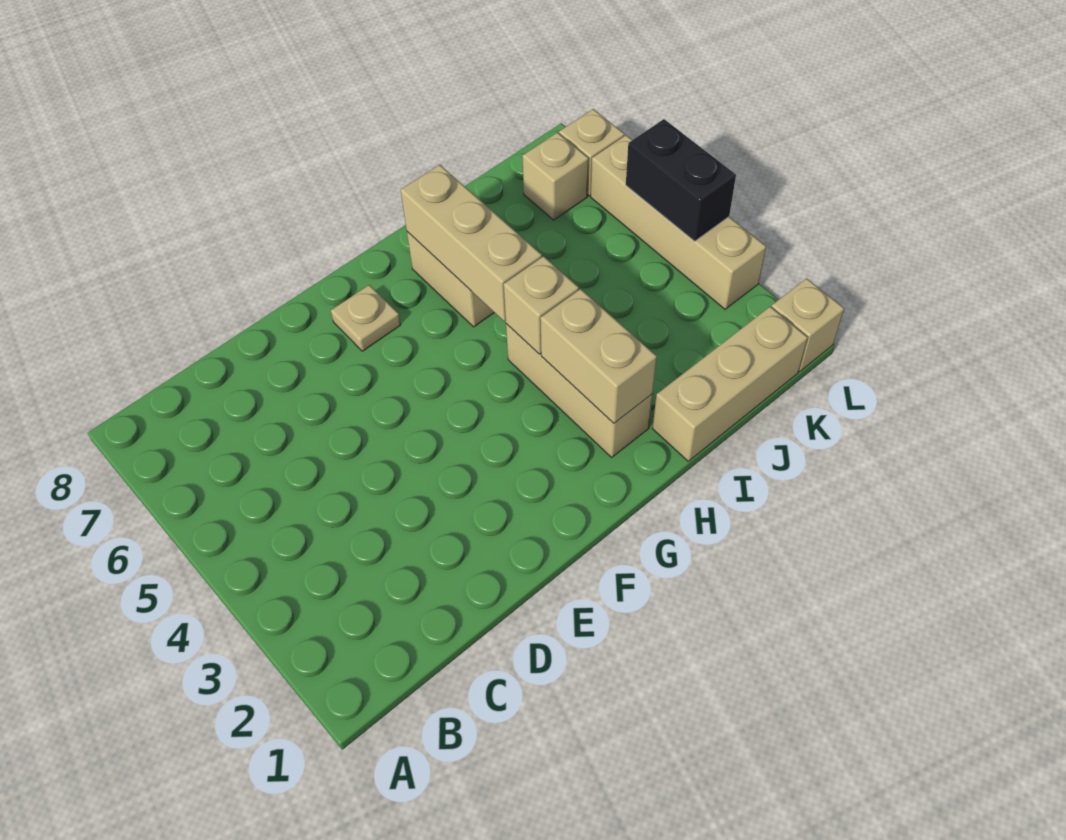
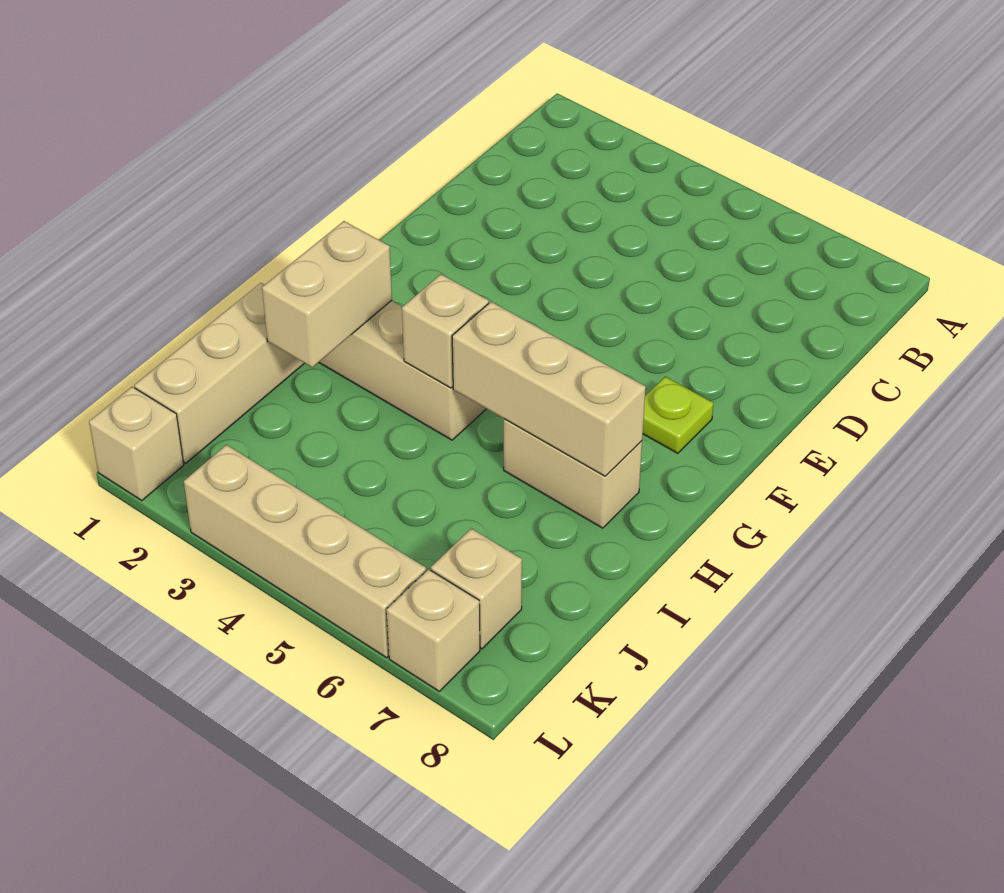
tan 1x1 plate [331,285,401,351] -> lime 1x1 plate [643,377,714,453]
tan 1x2 brick [540,289,657,423] -> tan 1x2 brick turned to [262,221,392,367]
black 1x2 brick [626,119,736,241] -> none

